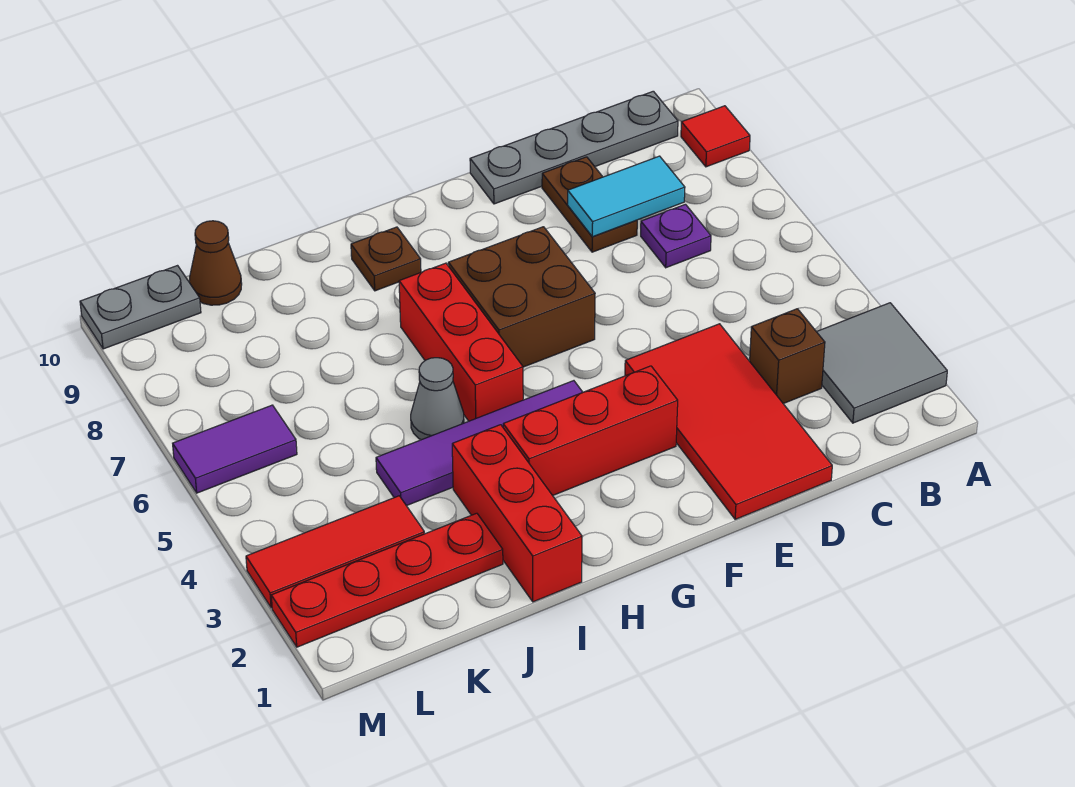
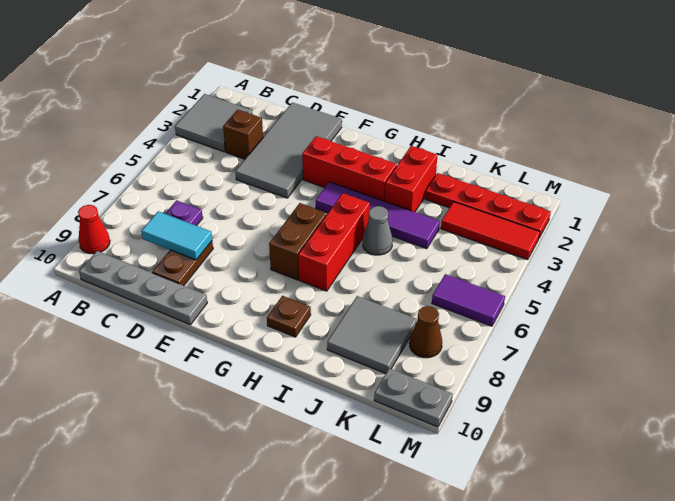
red 1x1 tile [681,106,750,167] -> red 1x1 cone [78,205,110,254]
red 2x4 tile [625,324,832,519] -> grey 2x4 tile [235,102,342,198]
brown 2x2 brick [448,227,595,367] -> brown 1x2 brick [269,203,327,280]
red 1x3 brick [452,425,582,602] -> red 1x2 brick [385,146,438,212]
none -> grey 2x2 tile [327,296,417,374]
brown 1x1 cone [189,221,242,305] -> brown 1x1 cone moved to [409,306,442,358]

